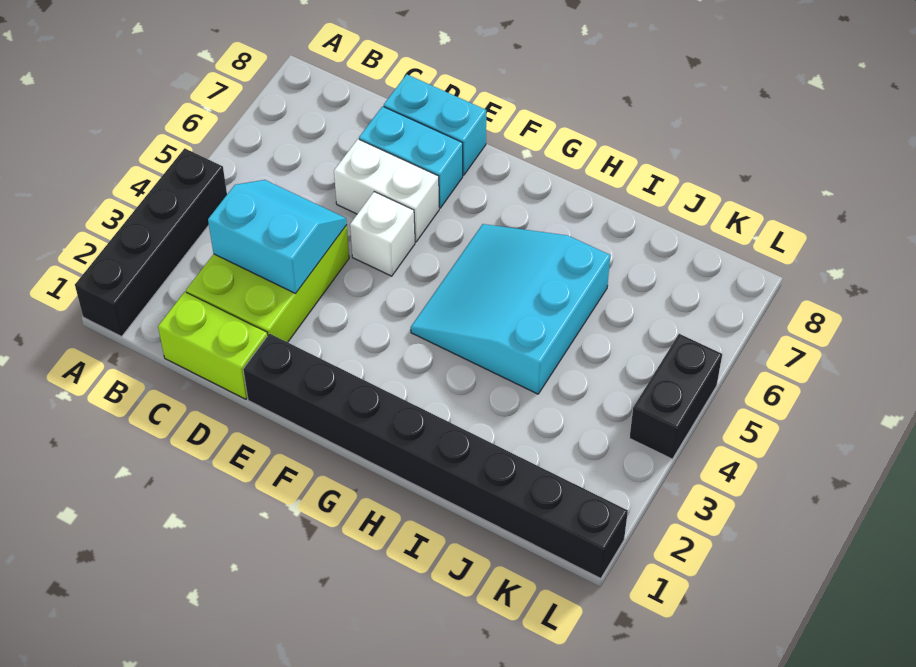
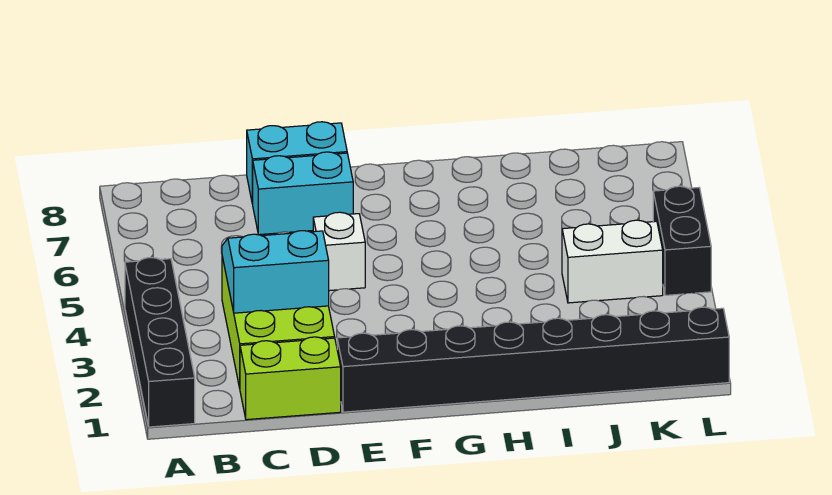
white 1x2 brick [334,139,439,242] -> white 1x2 brick moved to [562,220,663,303]
cyan 3x3 slope [411,224,610,394] -> none

